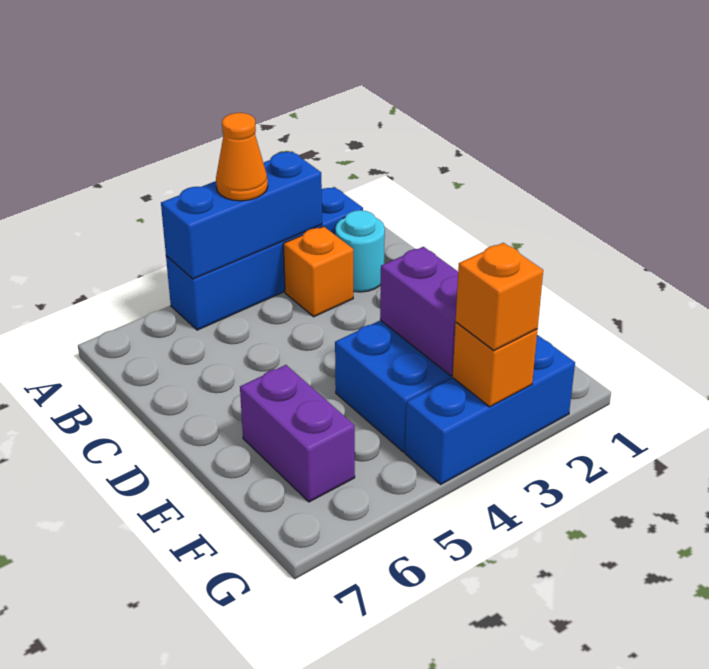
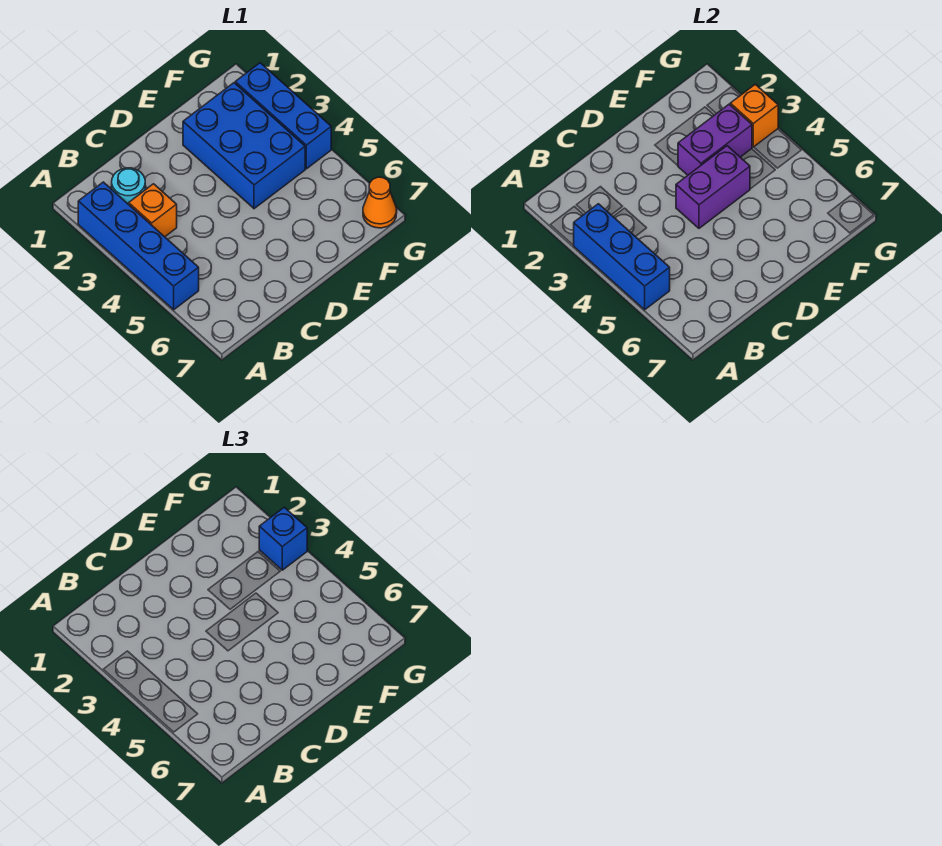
orange 1x1 cone [216,113,268,201] -> orange 1x1 cone moved to [363,177,397,228]
purple 1x2 brick [240,365,355,502] -> purple 1x2 brick moved to [676,146,750,228]
orange 1x1 brick [456,243,543,351] -> blue 1x1 brick [259,507,307,570]

